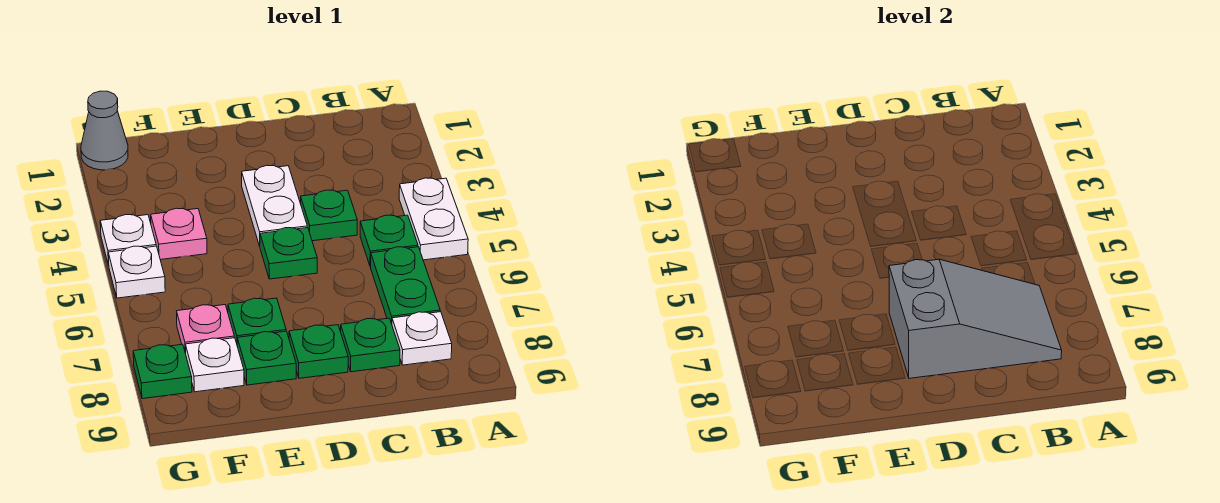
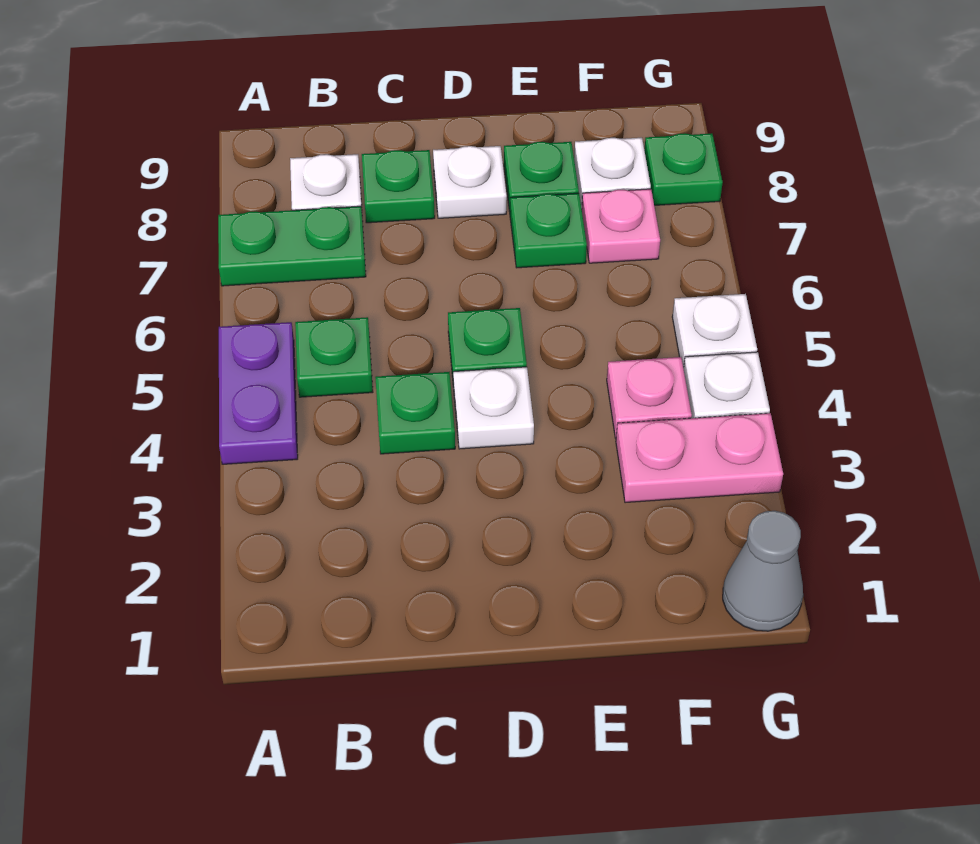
white 1x2 plate [399,178,468,260] -> purple 1x2 plate [219,322,298,464]
green 1x2 plate [371,247,440,324] -> green 1x2 plate turned to [218,206,366,286]
grey 2x3 slope [889,259,1062,378] -> none
white 1x2 plate [242,166,307,246] -> white 1x1 plate [453,367,534,449]
green 1x1 plate [289,325,348,378] -> white 1x1 plate [433,146,507,218]
none -> pink 1x2 plate [616,413,783,503]

